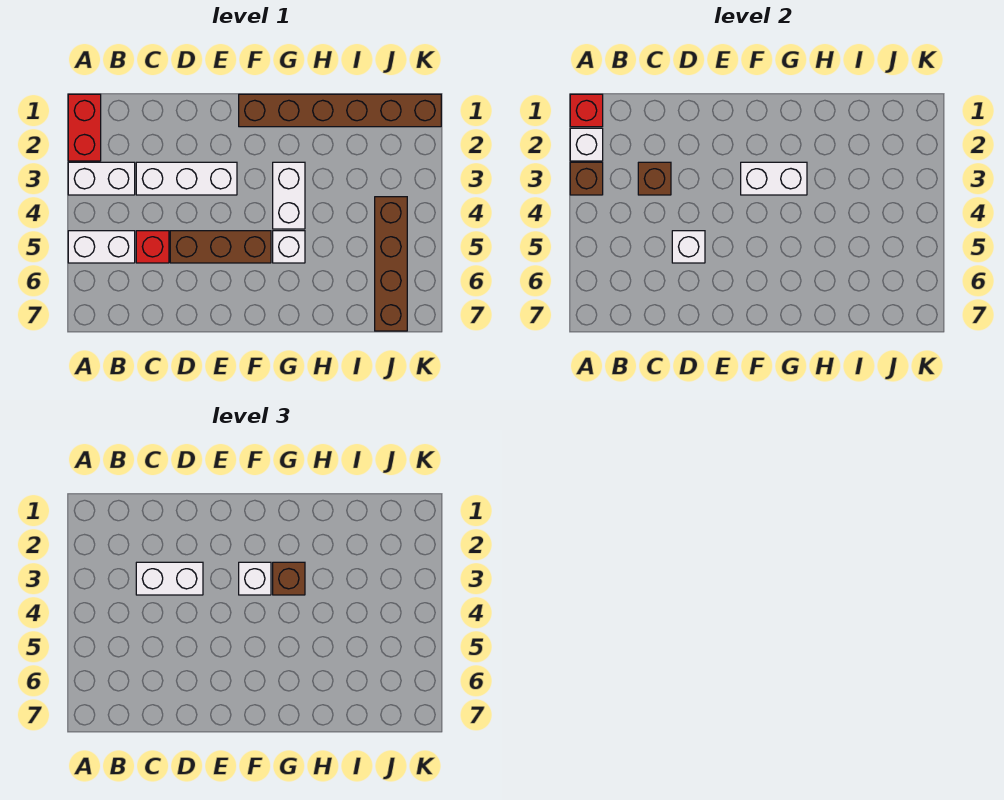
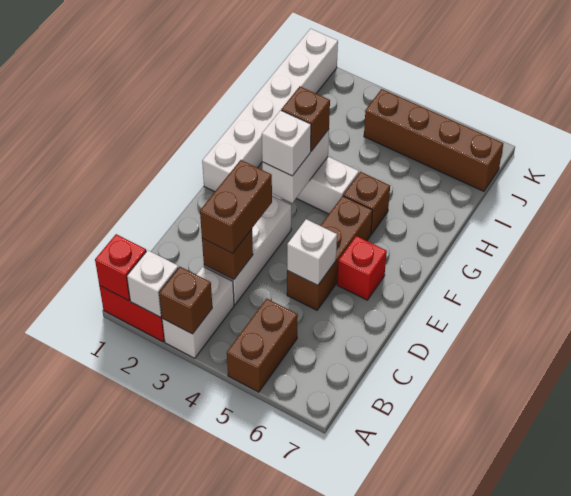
white 1x2 brick [68,231,135,263] -> brown 1x2 brick [227,299,298,392]
white 1x2 brick [136,562,203,595] -> brown 1x2 brick [200,160,272,253]
red 1x1 brick [136,231,169,263] -> red 1x1 brick moved to [337,236,387,300]
brown 1x6 brick [239,94,441,127] -> white 1x6 brick [202,29,338,192]
white 1x1 brick [273,231,305,263] -> brown 1x1 brick [343,172,390,234]

